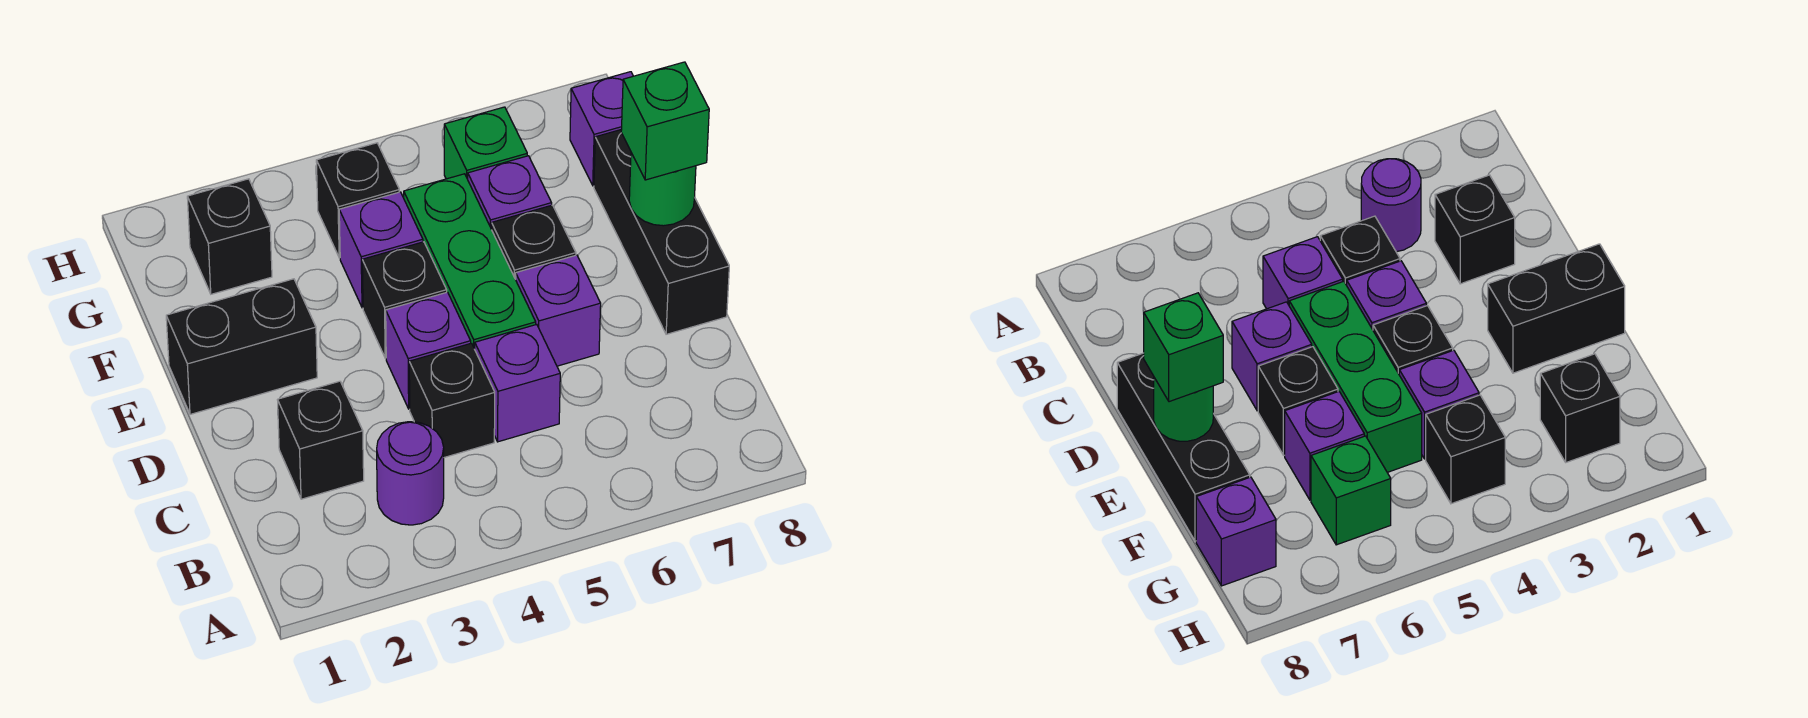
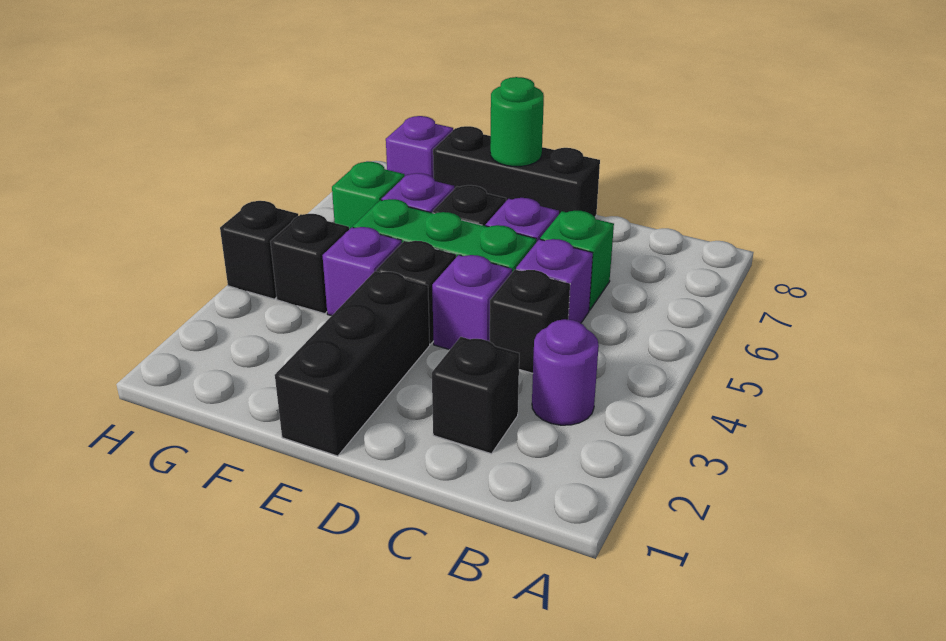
black 1x2 brick [166,279,317,414] -> black 1x3 brick [275,271,430,456]
green 1x1 brick [621,62,709,180] -> green 1x1 brick moved to [540,211,614,310]
black 1x1 brick [187,179,272,294] -> black 1x1 brick moved to [220,201,298,299]

